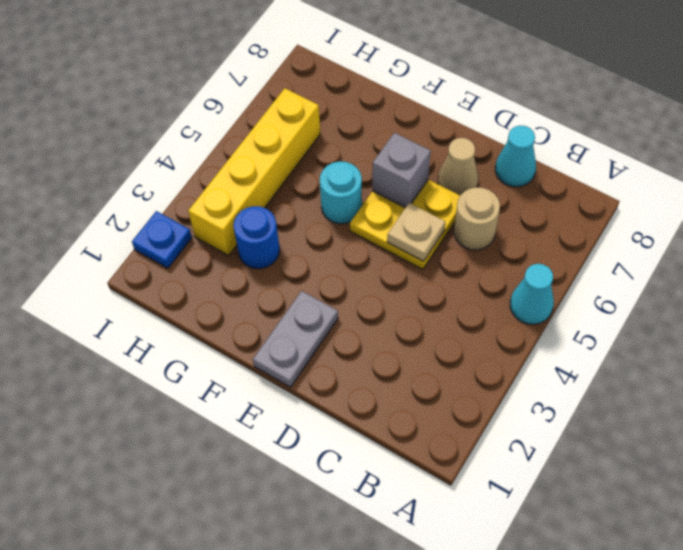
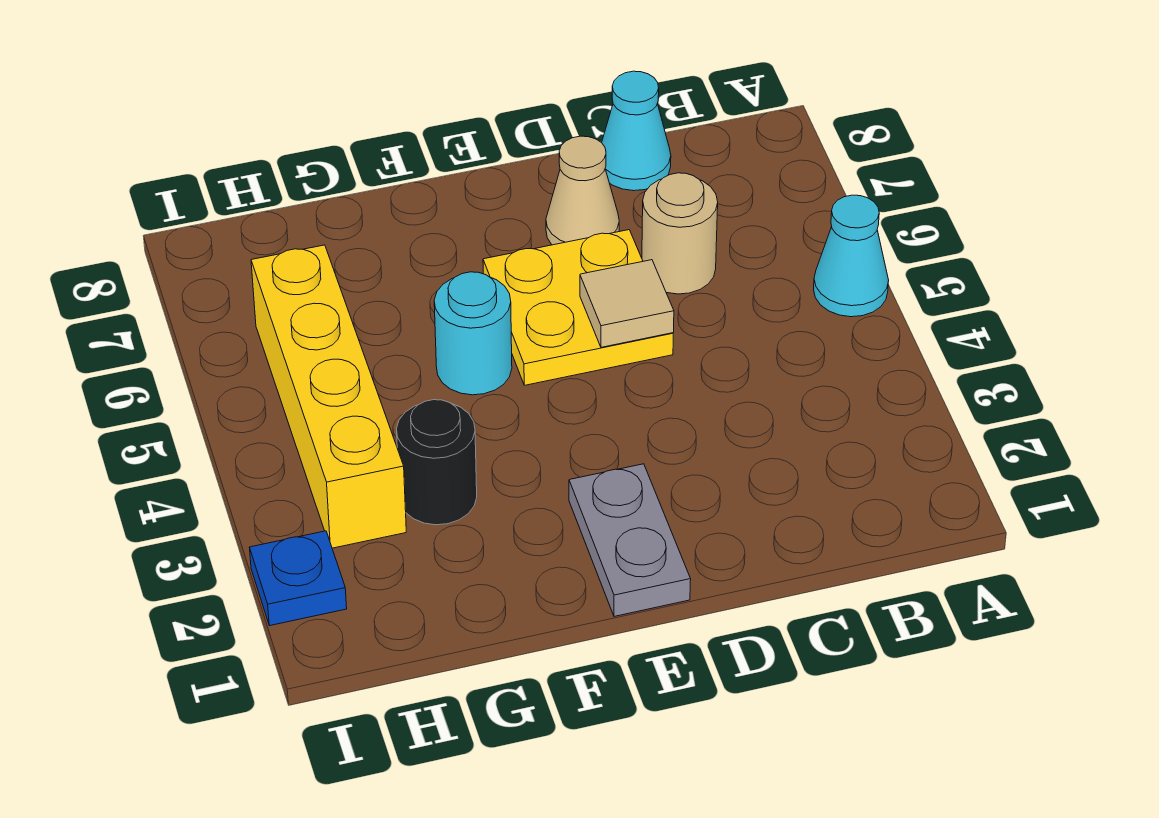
tan 1x1 plate [387,203,445,261] -> tan 1x1 tile [580,260,674,347]
grey 1x1 brick [372,133,431,208] -> none
blue 1x1 round brick [233,206,280,269] -> black 1x1 round brick [397,400,477,525]

